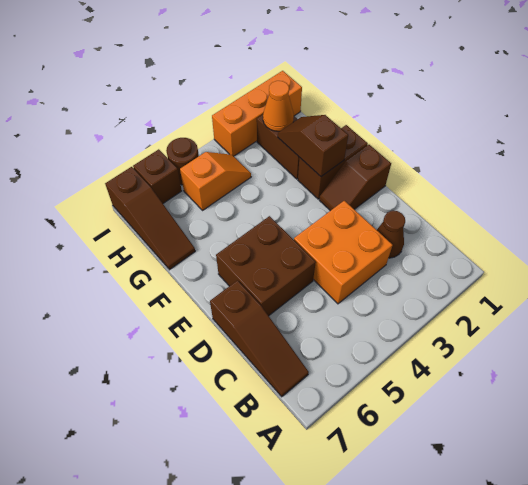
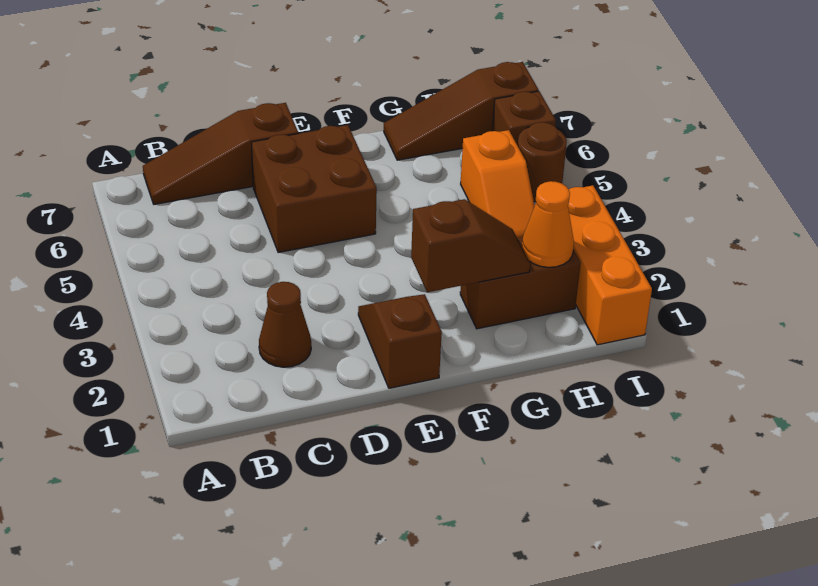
orange 2x2 brick [294,201,393,304] -> none
brown 1x2 brick [298,125,368,199] -> none

